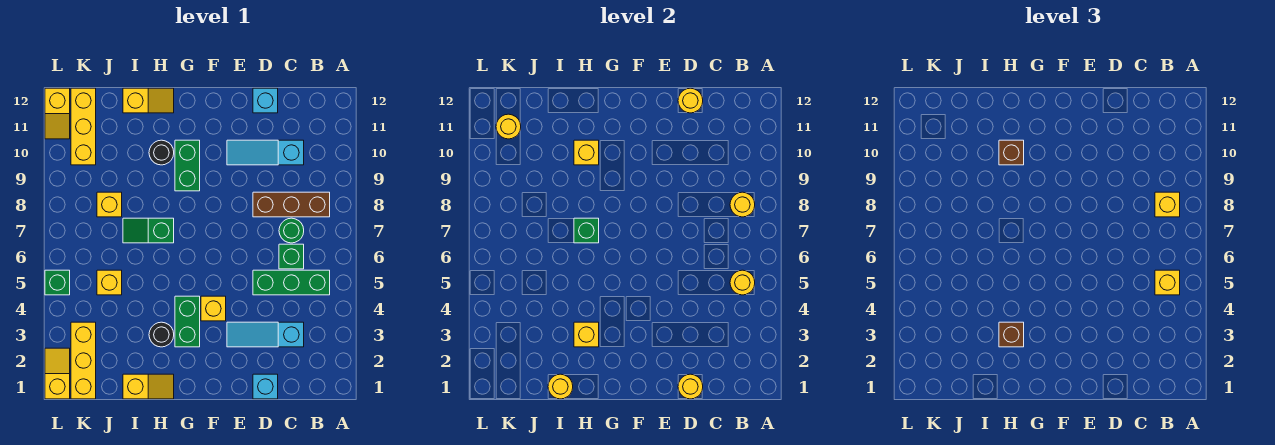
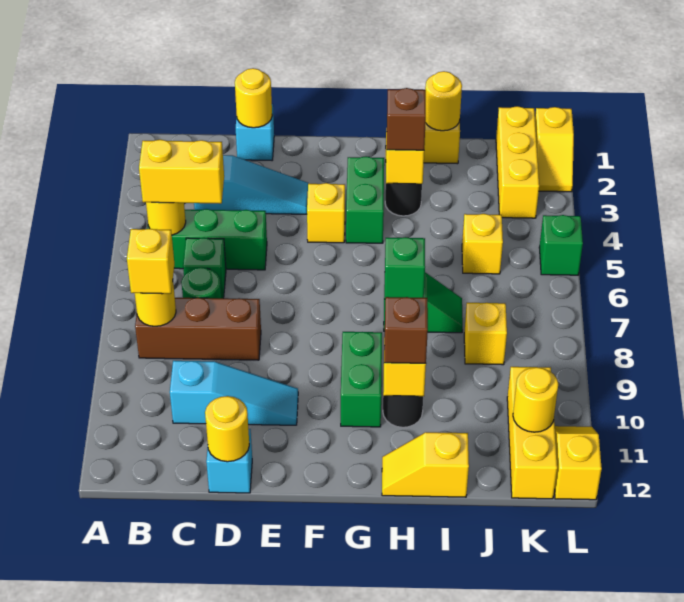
yellow 1x1 brick [1155,270,1180,295] -> yellow 1x2 brick [139,140,224,204]

